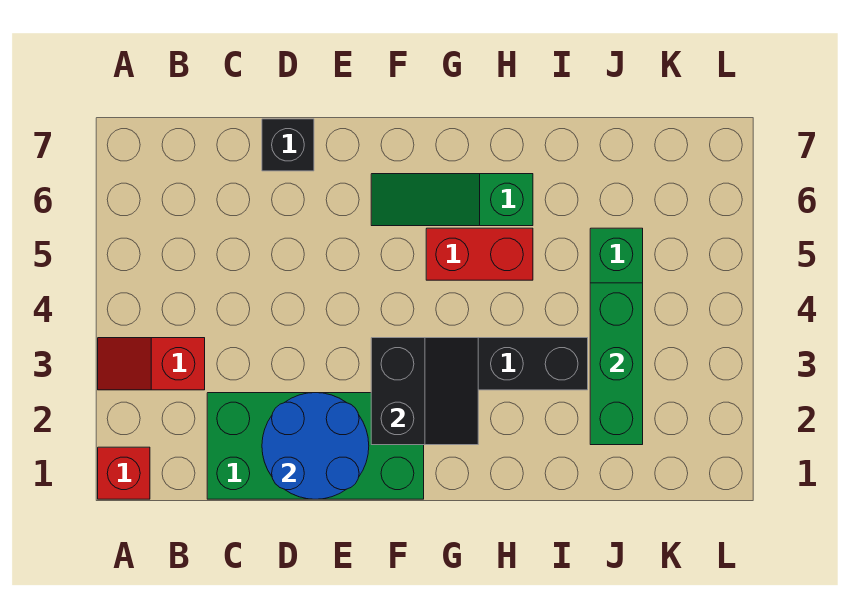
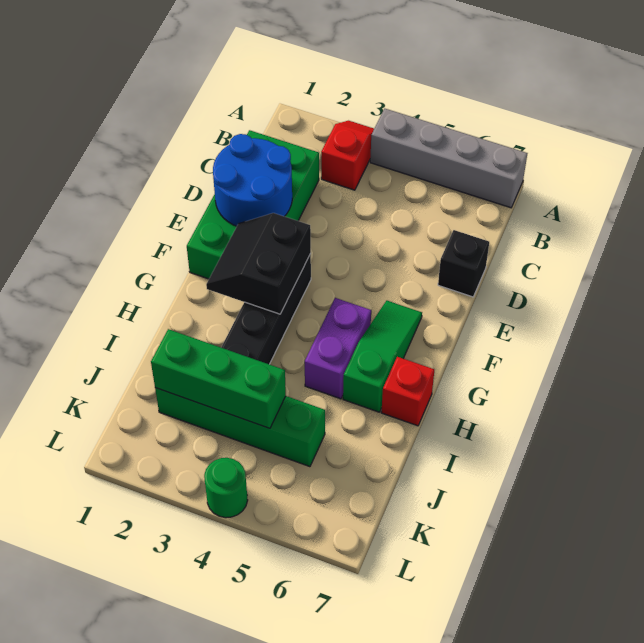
red 1x1 brick [98,447,150,499] -> red 1x1 brick moved to [381,357,434,426]
none -> grey 1x4 brick [370,109,527,208]
black 2x2 slope [371,338,478,445] -> black 2x2 slope turned to [206,213,311,314]
red 1x2 brick [426,228,533,280] -> purple 1x2 brick [305,298,371,399]
none -> green 1x1 round brick [204,458,248,518]

